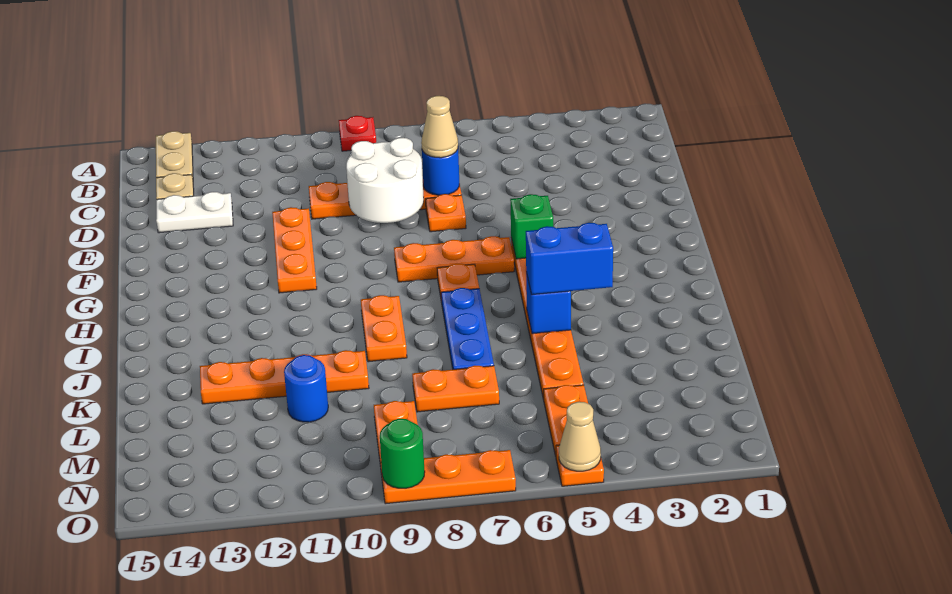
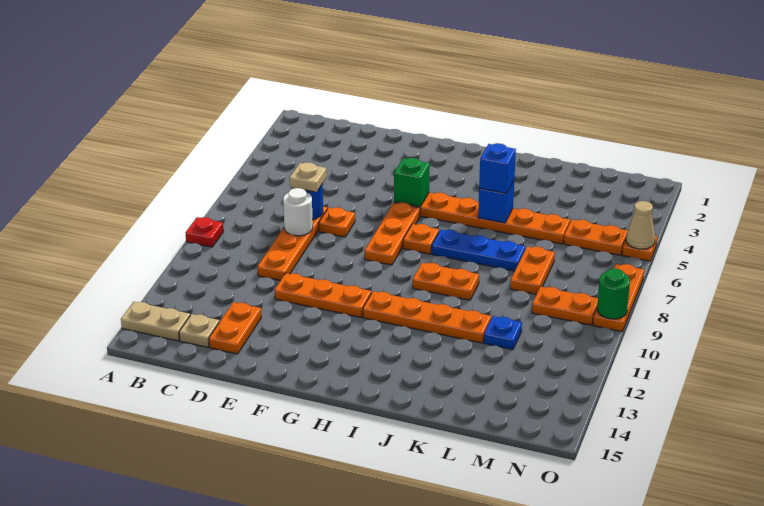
tan 1x1 cone [421,96,458,158] -> tan 1x1 plate [290,162,327,192]
white 2x2 round brick [346,138,424,223] -> white 1x1 round brick [283,188,313,236]
white 1x2 plate [156,192,233,233] -> orange 1x2 plate [209,302,261,354]
blue 1x2 brick [526,223,613,295] -> blue 1x1 brick [479,143,516,193]
orange 1x4 plate [200,350,369,404] -> orange 1x4 plate turned to [363,291,491,343]
blue 1x1 round brick [284,355,328,422] -> blue 1x1 plate [484,316,522,350]

